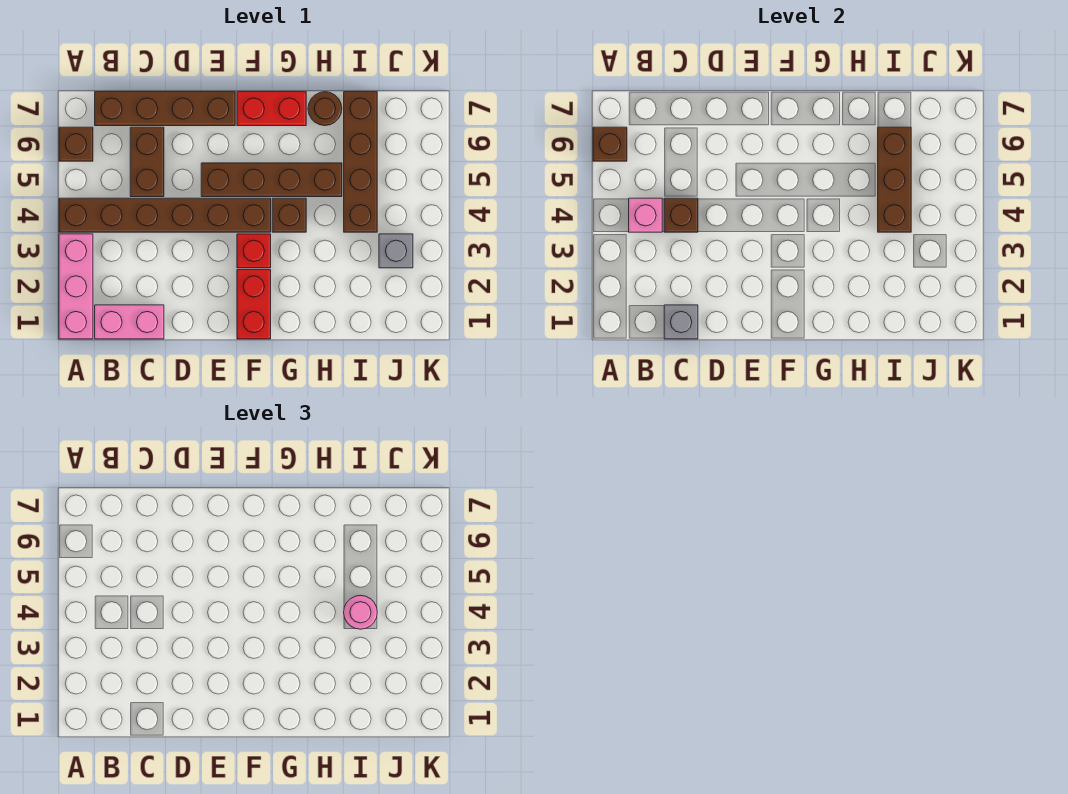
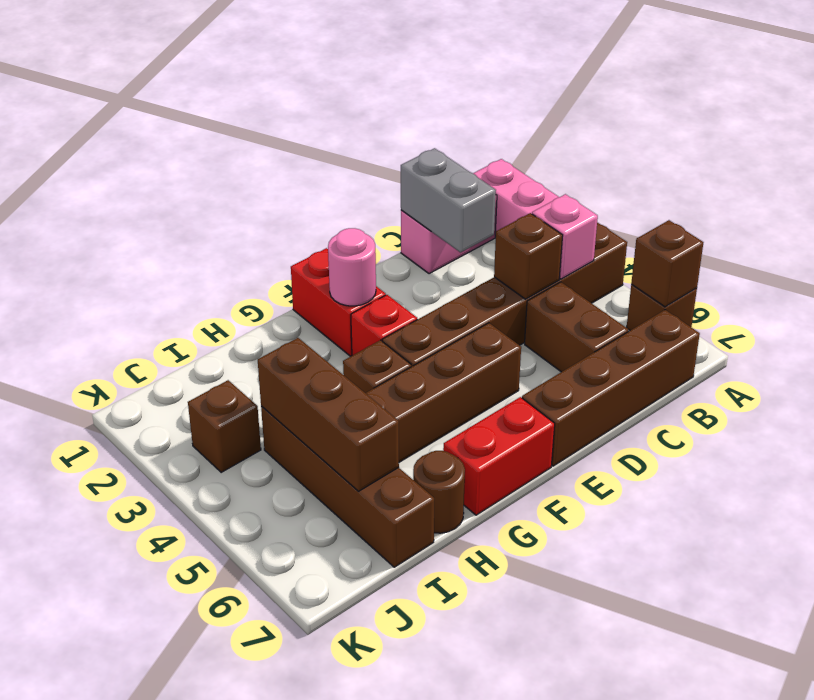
grey 1x1 brick [664,305,698,339] -> grey 1x2 brick [401,148,496,252]
pink 1x1 round brick [344,595,377,629] -> pink 1x1 round brick moved to [328,228,376,306]
grey 1x1 brick [379,234,413,268] -> brown 1x1 brick [188,380,261,472]

